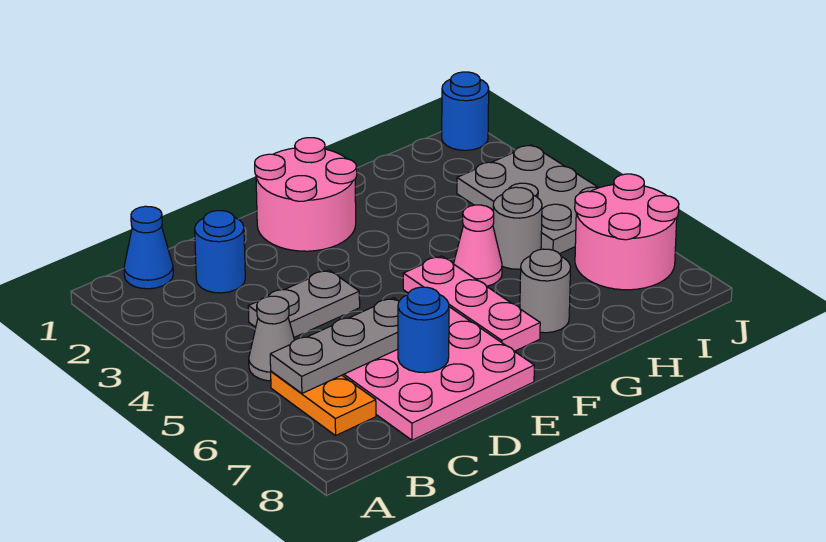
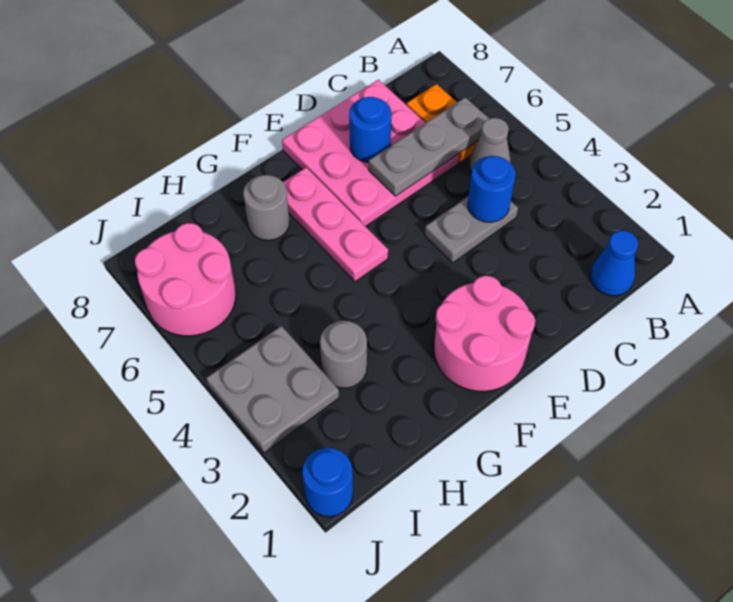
blue 1x1 round brick [195,211,245,293] -> blue 1x1 round brick moved to [468,156,515,222]
pink 1x1 cone [454,205,502,286] -> none
grey 1x1 round brick [493,187,542,269] -> grey 1x1 round brick moved to [320,321,367,388]
grey 2x3 plate [457,145,598,254] -> grey 2x2 plate [206,326,339,453]

